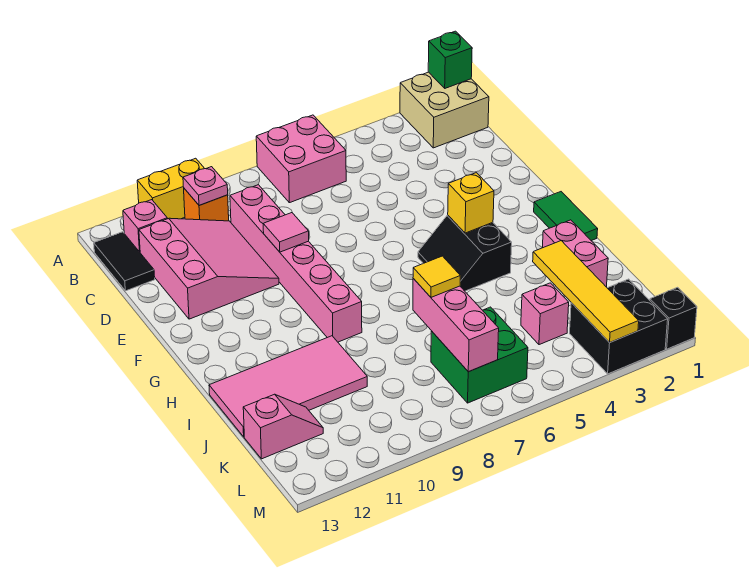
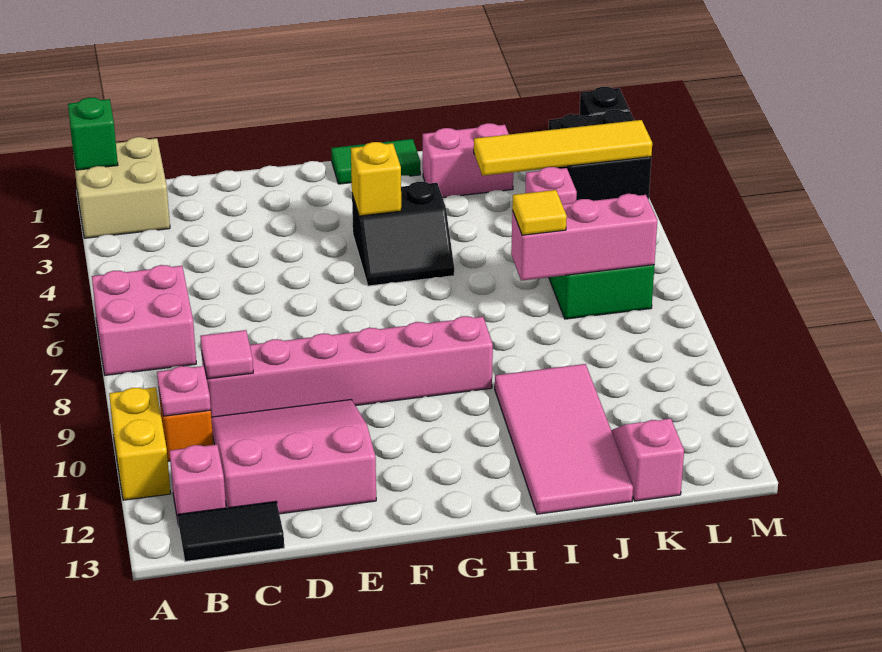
pink 1x1 tile [263,213,309,252] -> pink 1x1 tile moved to [200,330,253,379]

